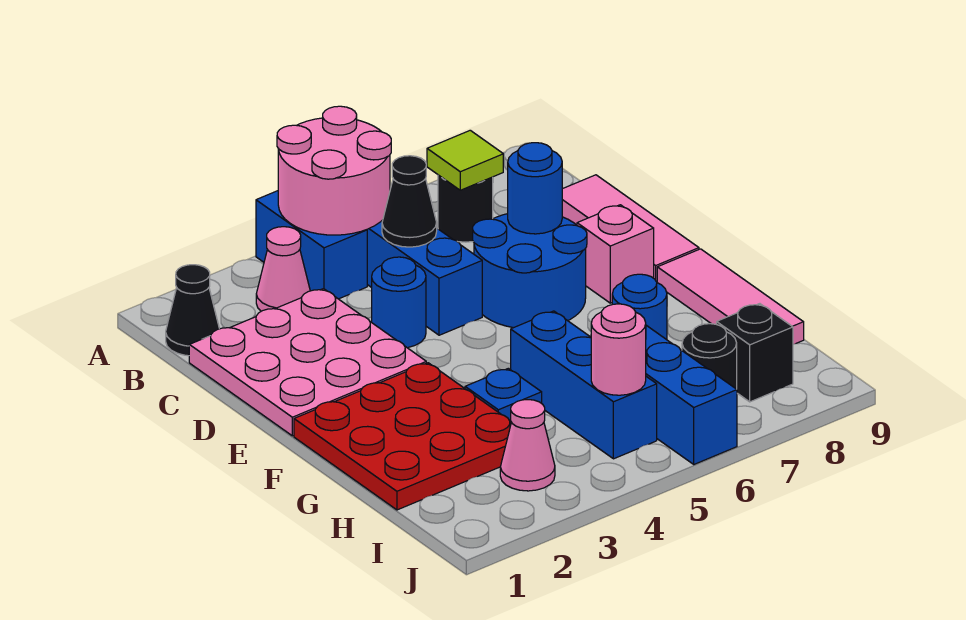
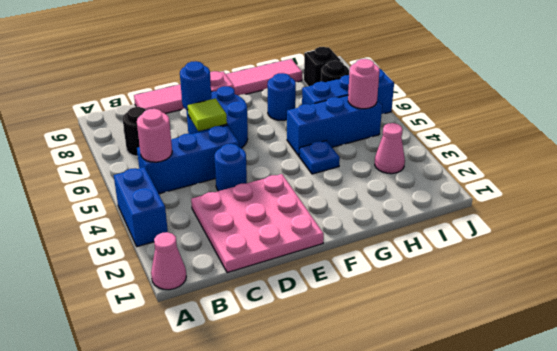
blue 1x2 brick [256,191,367,299] -> blue 1x2 brick turned to [114,167,168,247]
pink 2x2 round brick [277,106,391,235] -> pink 1x1 round brick [137,109,172,162]
black 1x1 cone [166,265,219,356] -> none
pink 1x1 cone [256,227,310,311] -> pink 1x1 cone moved to [151,232,186,290]
lime 1x1 tile [427,130,503,190] -> lime 1x1 tile moved to [188,98,227,131]
black 1x1 cone [382,156,437,247] -> none
red 3x3 plate [294,363,511,510] -> none

